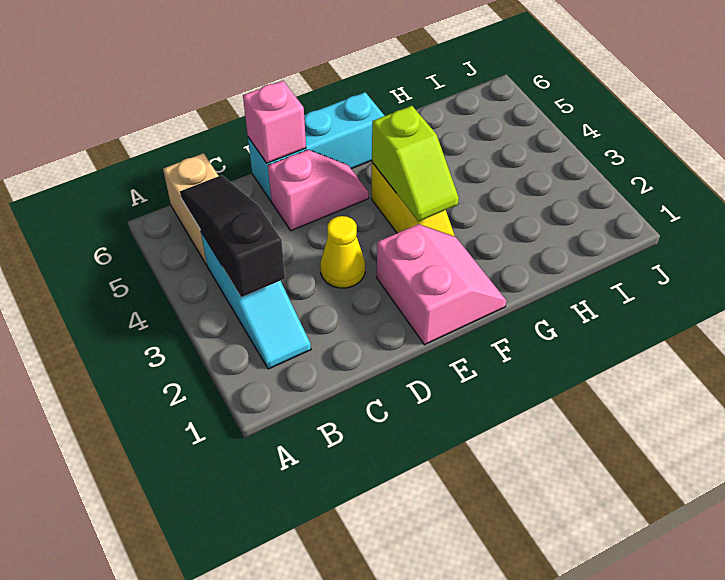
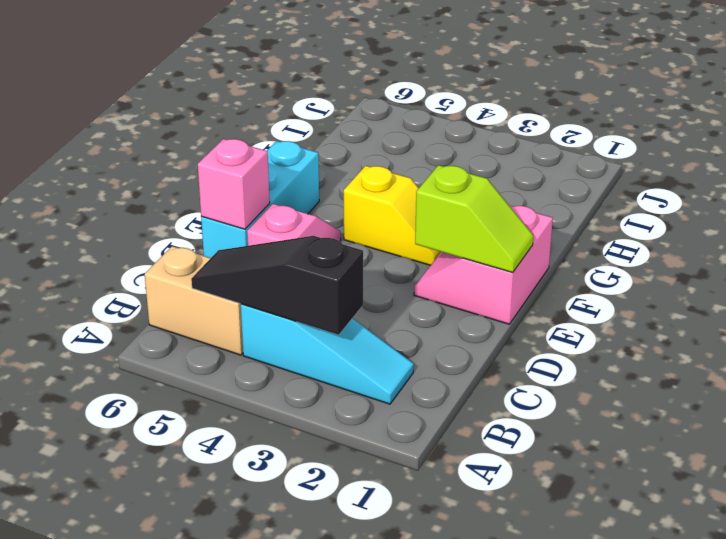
yellow 1x1 cone [320,216,365,288] -> none
pink 2x2 slope [377,224,506,345] -> pink 2x2 slope turned to [414,205,553,324]
lime 1x2 slope [372,106,459,221] -> lime 1x2 slope moved to [415,165,533,272]

